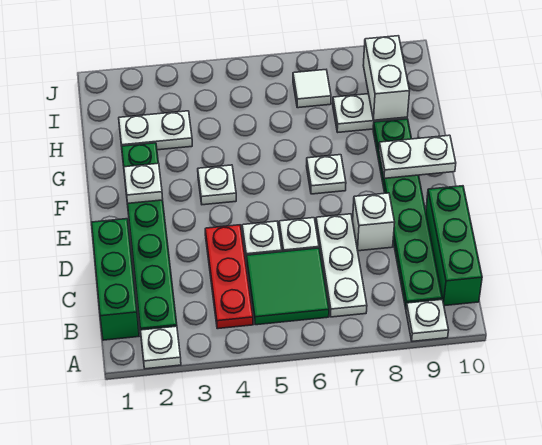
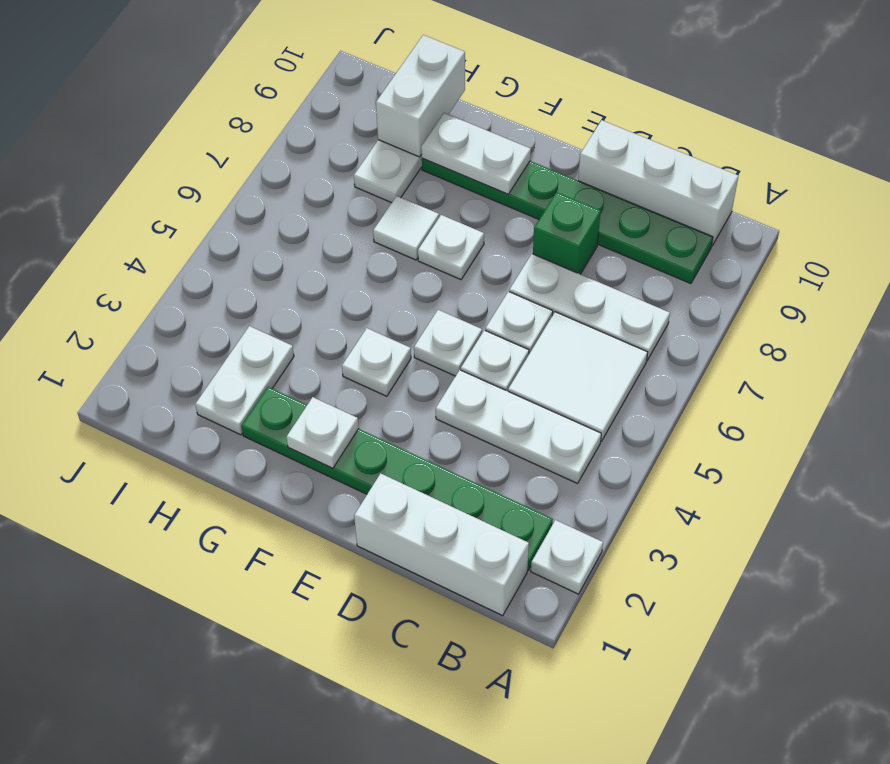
white 1x1 plate [406,299,448,341] -> white 1x1 plate moved to [414,310,482,376]
green 1x3 brick [92,219,139,340] -> white 1x3 brick [354,473,529,616]
red 1x3 plate [205,225,253,329] -> white 1x3 plate [436,370,601,483]
green 2x2 tile [246,248,329,325] -> white 2x2 tile [508,312,648,441]
green 1x3 brick [426,186,482,306] -> white 1x3 brick [578,120,738,246]
white 1x1 brick [353,193,395,251] -> green 1x1 brick [533,192,601,274]
white 1x2 plate [379,135,456,178] -> white 1x2 plate turned to [421,113,531,194]
white 1x2 brick [363,36,409,120] -> white 1x2 brick turned to [376,35,465,157]
white 1x1 tile [293,70,331,108] -> white 1x1 tile moved to [373,196,439,260]

